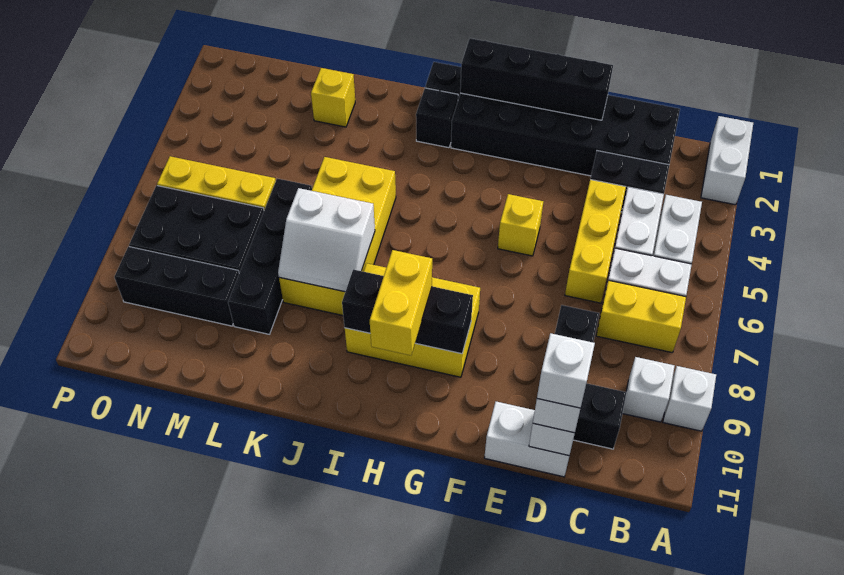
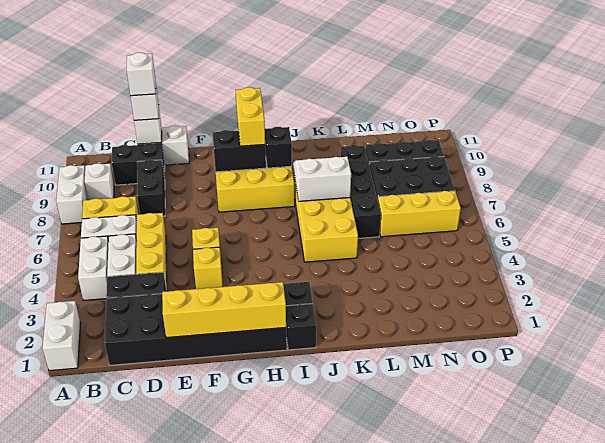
white 1x1 brick [663,366,716,431] -> white 1x2 brick [56,165,88,224]
black 1x4 brick [460,38,613,120] -> yellow 1x4 brick [162,282,286,338]
yellow 1x1 brick [311,68,355,127] -> yellow 1x1 brick moved to [193,247,223,289]

